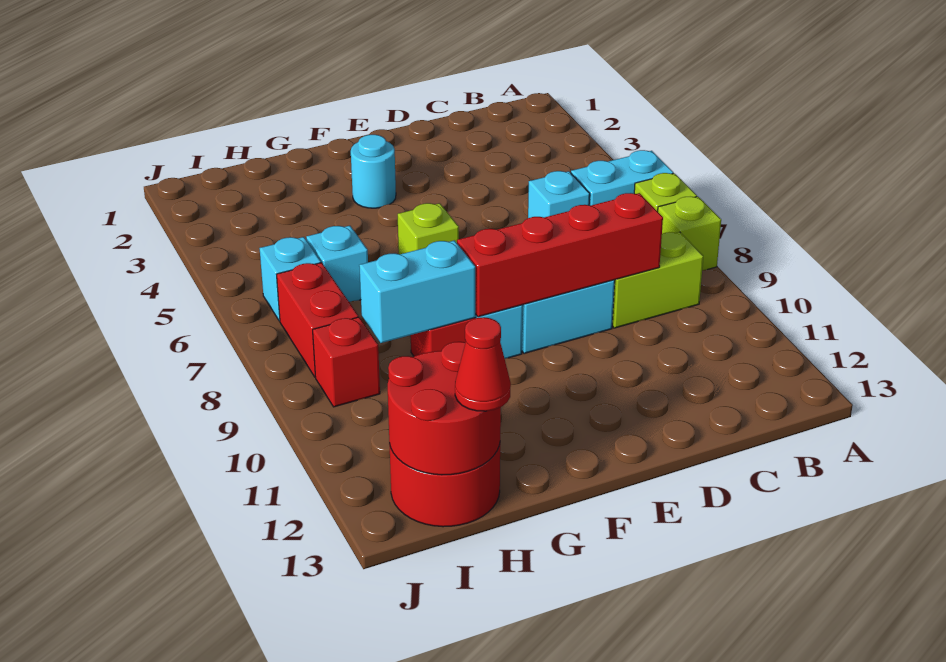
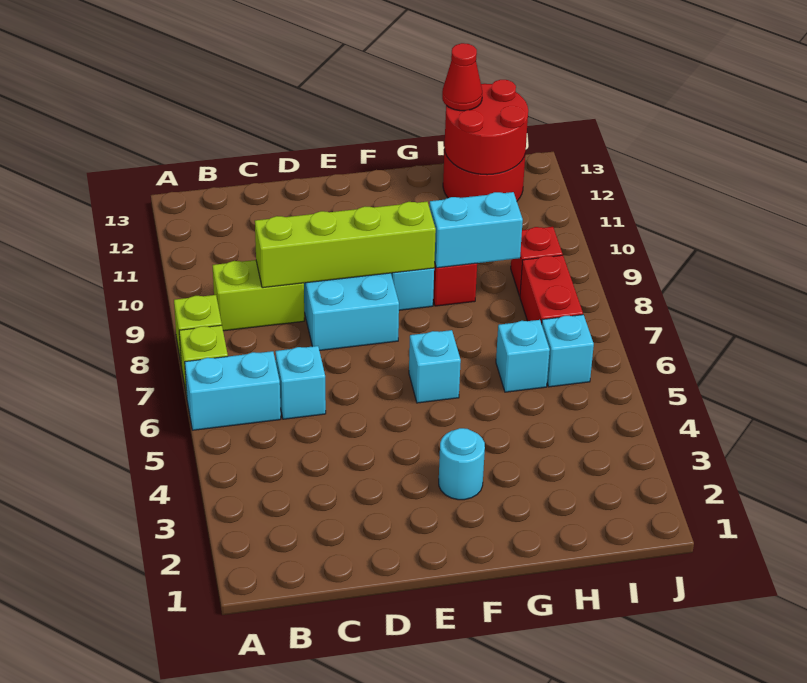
red 1x4 brick [457,193,663,317] -> lime 1x4 brick [255,202,436,288]
lime 1x1 brick [398,203,459,254] -> cyan 1x1 brick [409,330,461,403]

